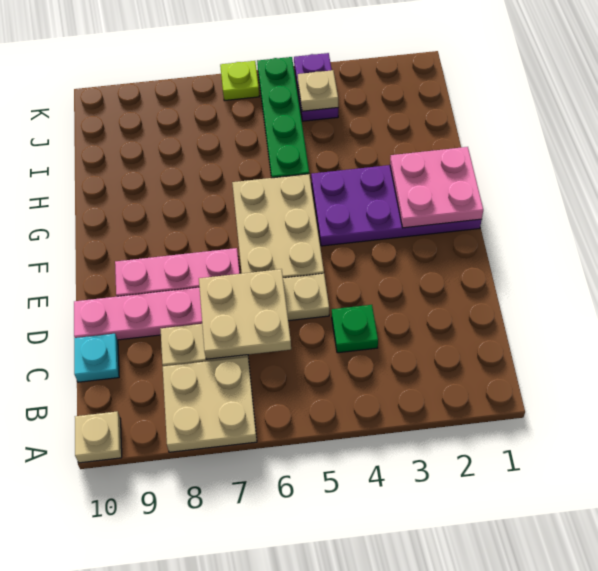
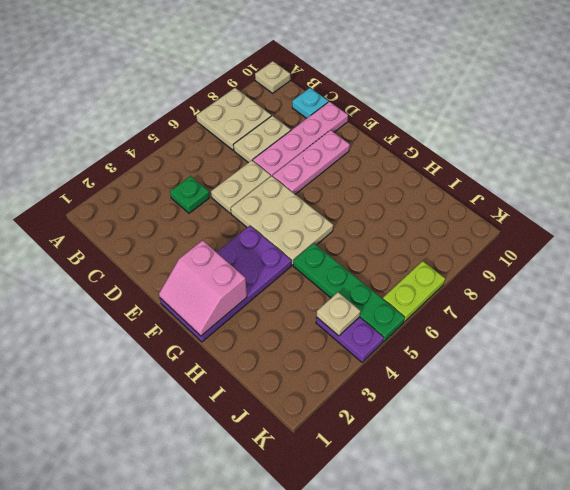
tan 2x2 plate [199,269,291,359] -> none
pink 2x2 plate [390,147,483,228] -> pink 2x2 slope [159,240,247,336]
lime 1x1 plate [220,61,259,101] -> lime 1x2 plate [383,261,445,322]

